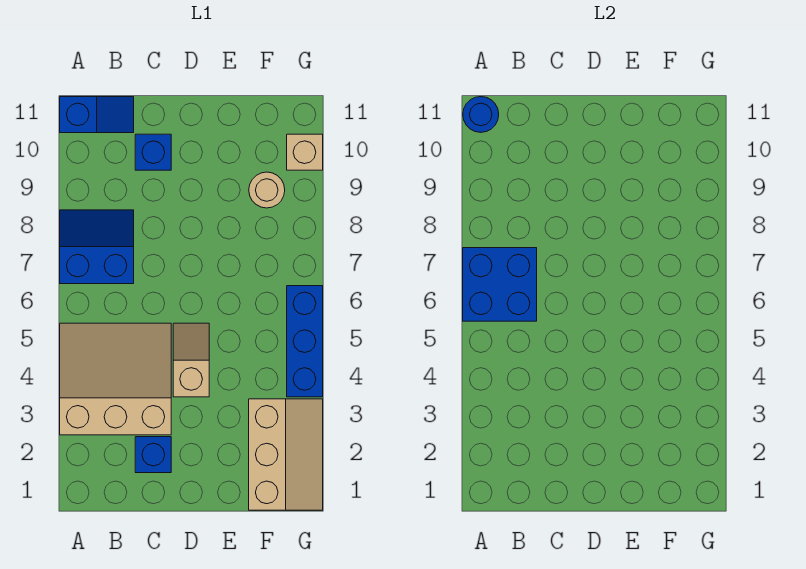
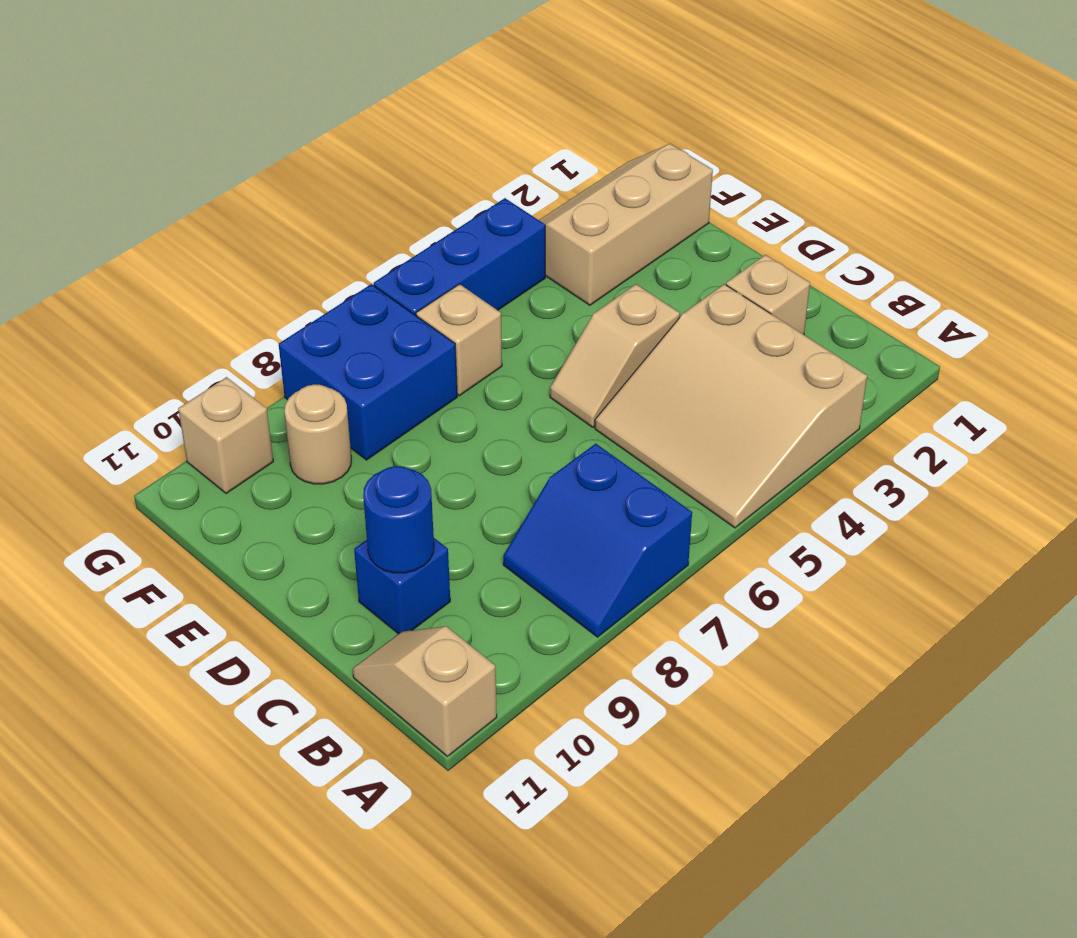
blue 2x2 brick [463,248,537,321] -> blue 2x2 brick moved to [279,284,457,460]
blue 1x2 slope [60,97,134,133] -> tan 1x2 slope [353,626,497,756]
blue 1x1 round brick [463,97,499,132] -> blue 1x1 round brick moved to [363,466,434,573]
blue 1x1 brick [135,437,171,473] -> tan 1x1 brick [726,255,810,335]
none -> tan 1x1 brick [416,284,502,396]

